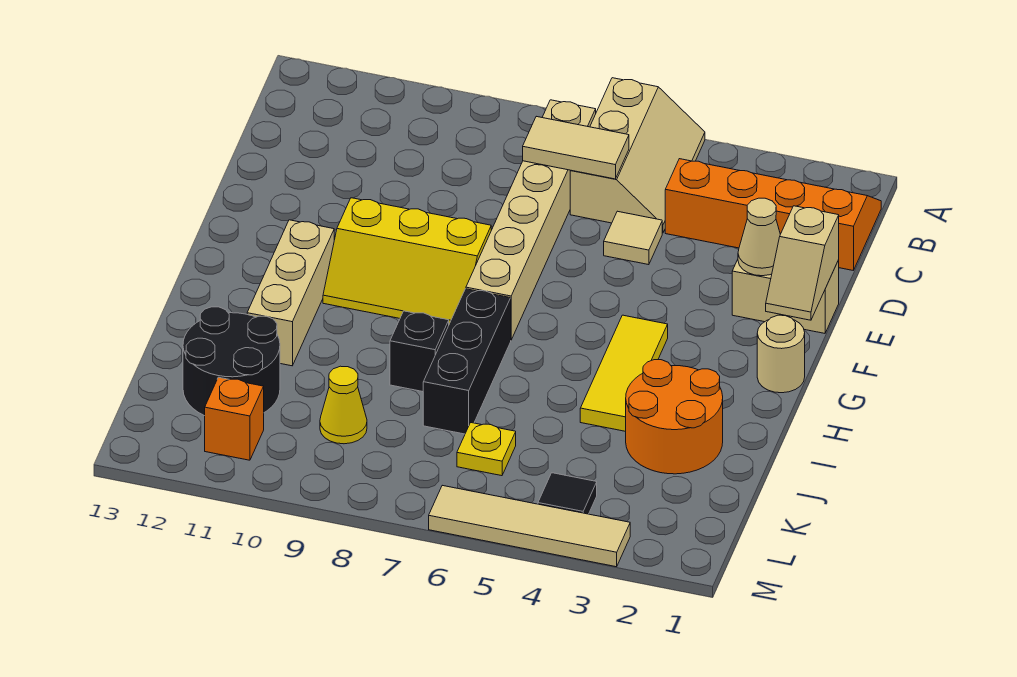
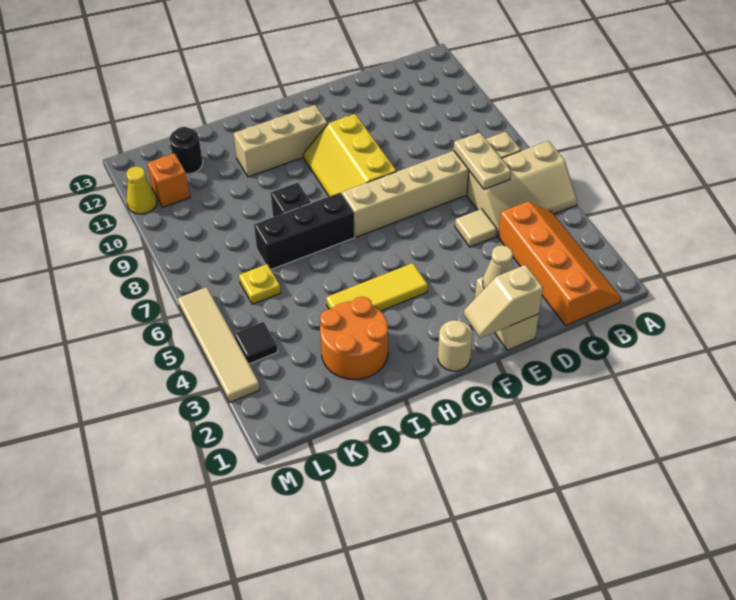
tan 1x2 tile [523,116,629,179] -> tan 1x2 plate [454,132,511,189]
black 2x2 round brick [183,307,280,416] -> black 1x1 round brick [169,127,203,174]
yellow 1x1 cone [320,366,367,444] -> yellow 1x1 cone moved to [126,166,157,214]

